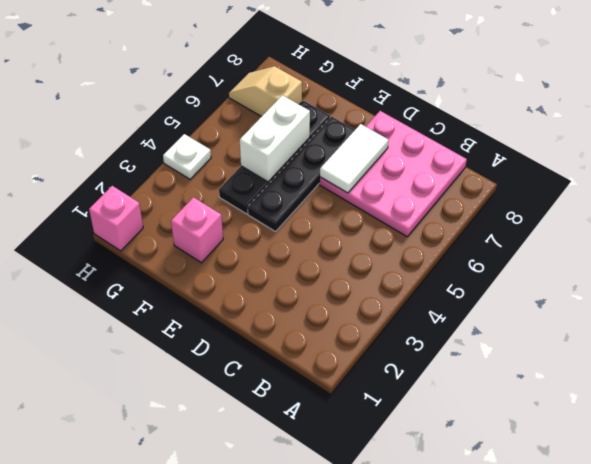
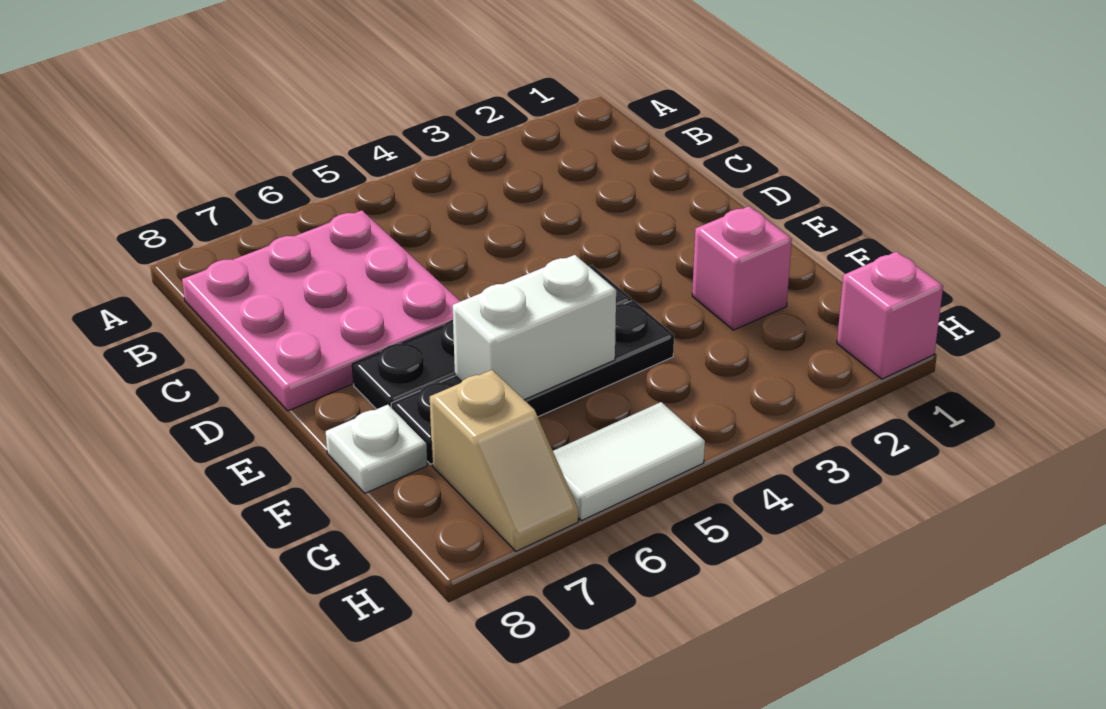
white 1x2 tile [320,124,389,193] -> white 1x2 tile moved to [553,402,705,521]
white 1x1 plate [163,134,211,179] -> white 1x1 plate moved to [326,405,427,493]

